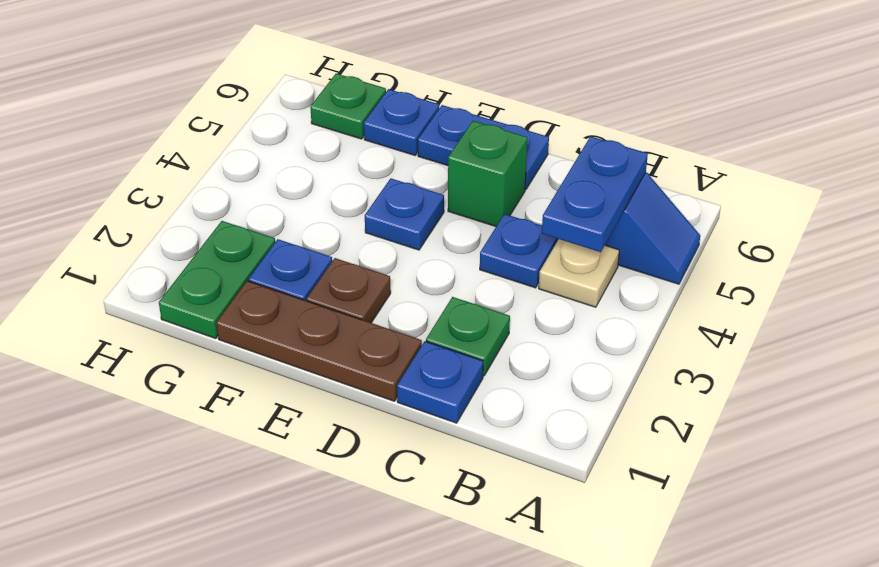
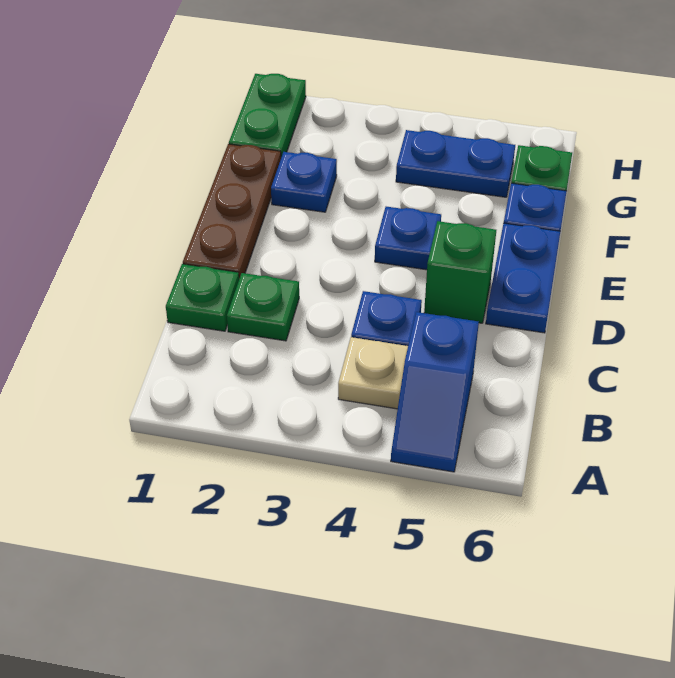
blue 1x2 plate [542,136,648,252] -> blue 1x2 plate moved to [396,130,515,197]
blue 1x1 plate [397,341,483,423] -> green 1x1 plate [166,264,239,331]
brown 1x1 plate [306,258,391,323] -> none
green 1x2 plate [159,221,275,338] -> green 1x2 plate turned to [229,74,306,157]

